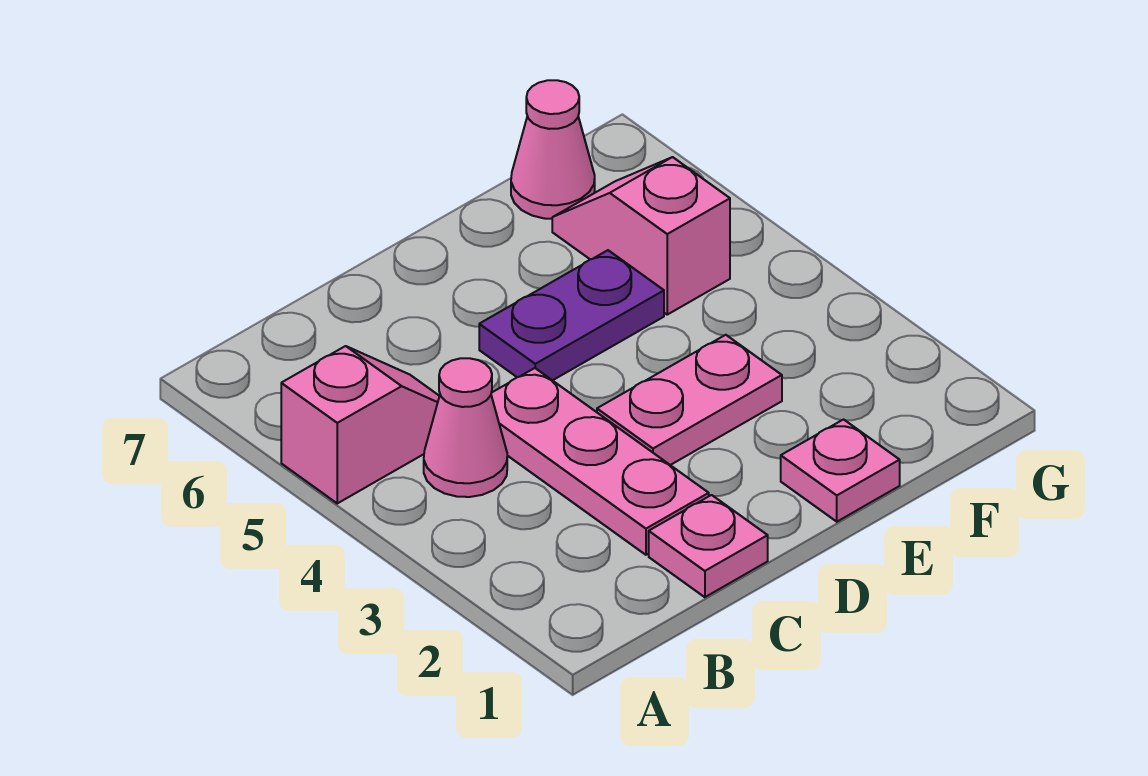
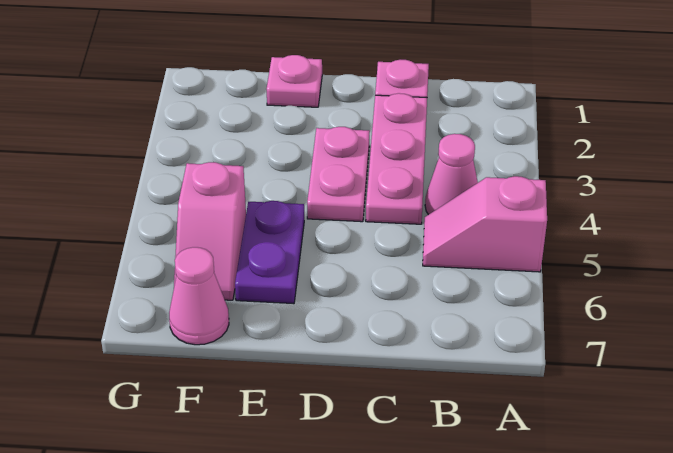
pink 1x2 plate [597,335,782,465] -> pink 1x2 plate turned to [307,127,370,222]
purple 1x2 plate [479,250,664,381] -> purple 1x2 plate turned to [235,201,304,304]

